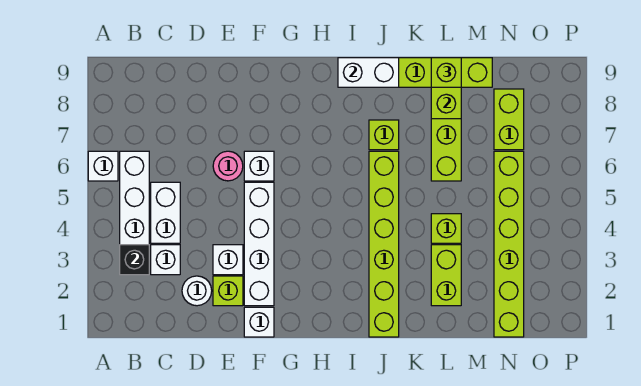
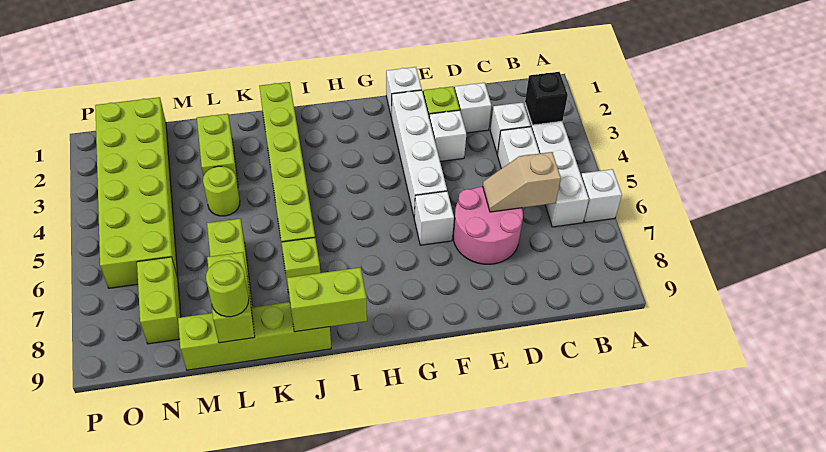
none -> tan 1x2 slope [483,152,561,212]
white 1x1 round brick [182,276,212,306] -> white 1x1 brick [455,83,491,133]
pink 1x1 round brick [213,151,243,181] -> pink 2x2 round brick [453,186,523,264]
white 1x2 brick [338,58,399,87] -> lime 1x2 brick [287,267,367,332]
lime 1x1 brick [431,214,461,243] -> lime 1x1 round brick [203,166,240,216]
lime 1x1 brick [431,58,461,87] -> lime 1x1 round brick [206,260,249,317]
lime 1x6 brick [494,151,524,337] -> lime 2x6 brick [95,97,178,288]

